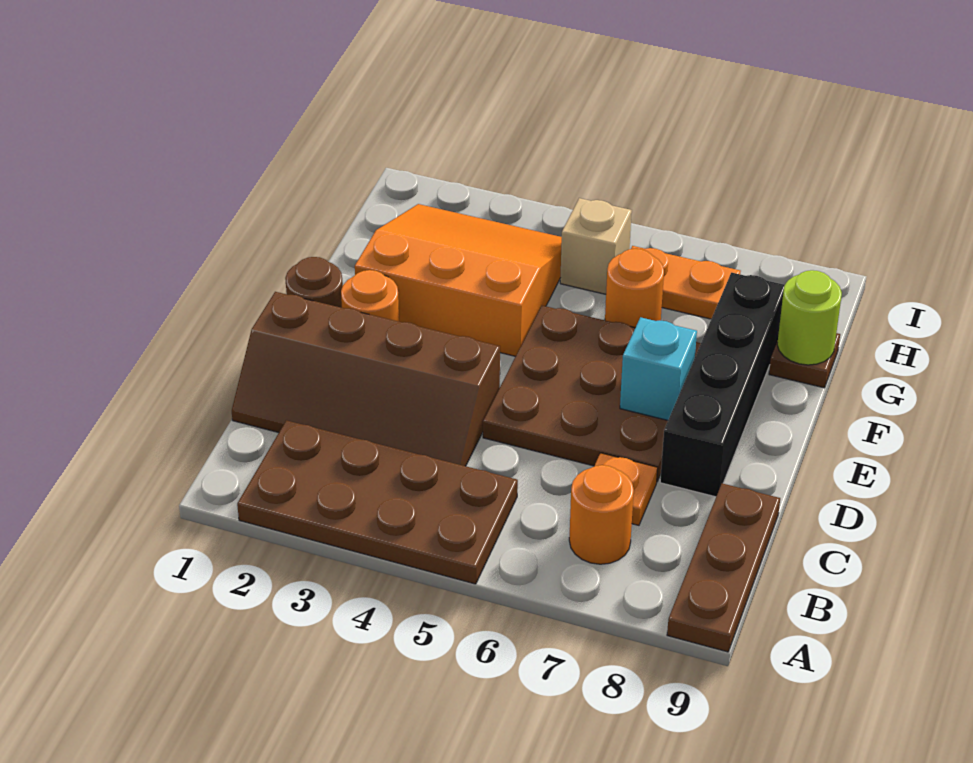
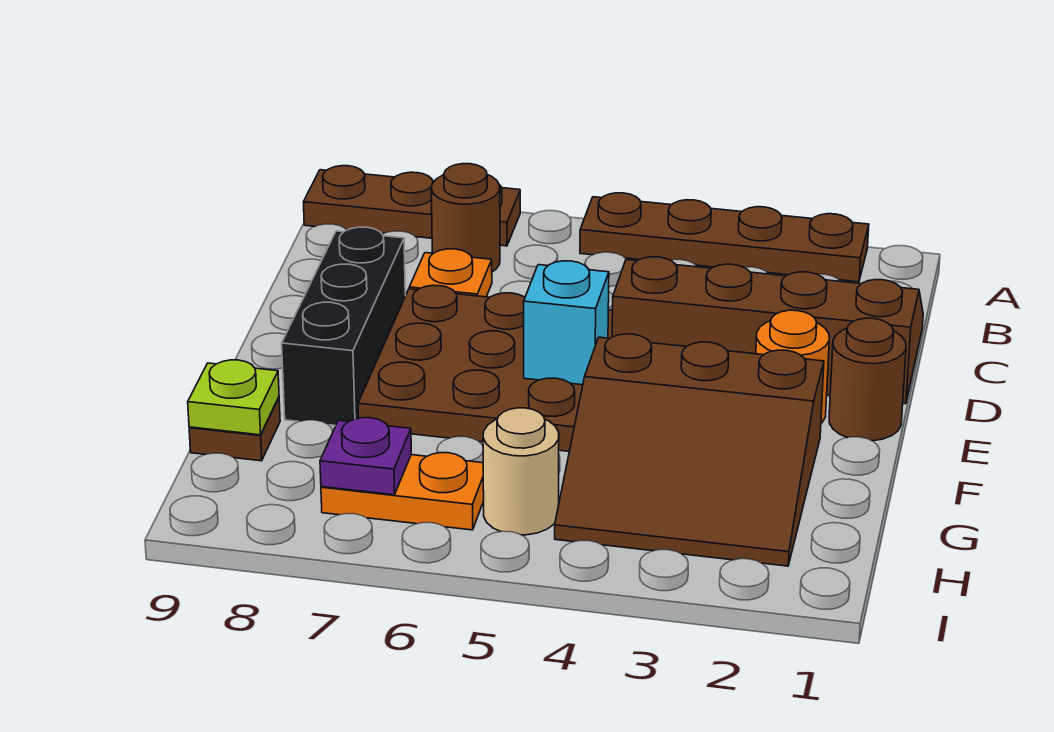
brown 2x4 plate [237,420,518,584] -> brown 1x4 plate [580,193,869,282]
brown 1x3 plate [667,483,780,652] -> brown 1x3 plate turned to [303,166,520,246]
orange 1x1 round brick [569,465,634,564] -> brown 1x1 round brick [431,164,500,272]
black 1x4 brick [660,273,784,497] -> black 1x3 brick [282,227,405,426]
cyan 1x1 brick [620,317,697,420] -> cyan 1x1 brick moved to [524,261,609,385]
orange 3x3 slope [355,204,562,356] -> brown 3x3 slope [555,334,824,566]
orange 1x1 round brick [605,249,664,328] -> none
lime 1x1 round brick [777,270,842,365] -> lime 1x1 plate [188,360,279,435]
tan 1x1 brick [560,198,632,294] -> tan 1x1 round brick [483,408,559,535]
none -> purple 1x1 plate [320,418,411,495]

